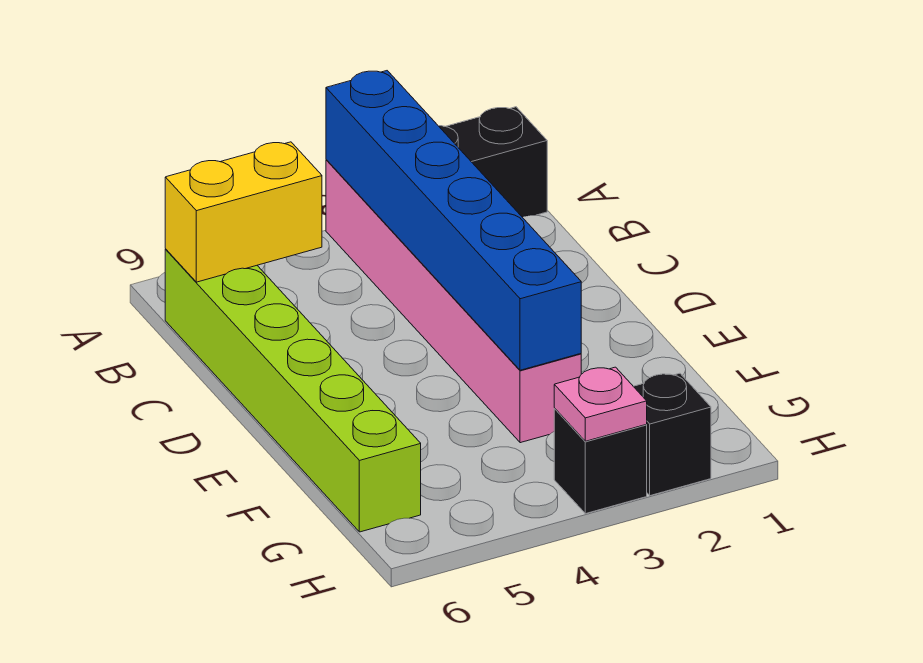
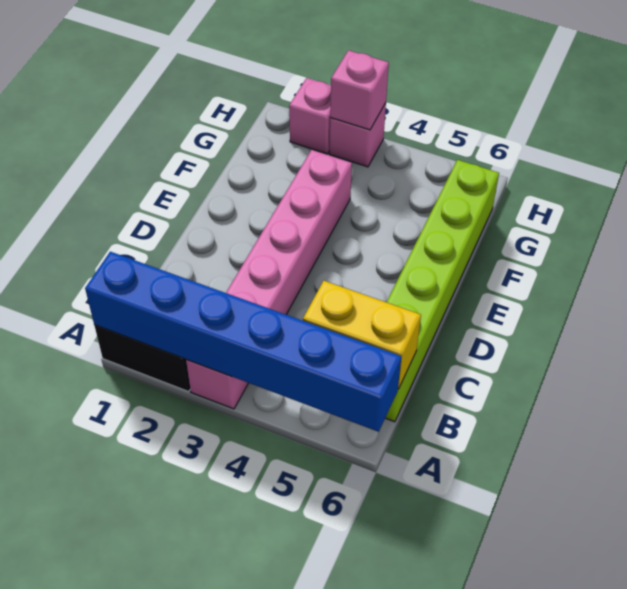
blue 1x6 brick [326,71,581,370] -> blue 1x6 brick turned to [85,252,401,432]
black 1x1 brick [633,373,711,496] -> pink 1x1 brick [289,78,331,154]
black 1x1 brick [554,409,647,514] -> pink 1x1 brick [330,103,386,167]
pink 1x1 plate [554,367,647,441] -> pink 1x1 brick [330,50,389,130]

